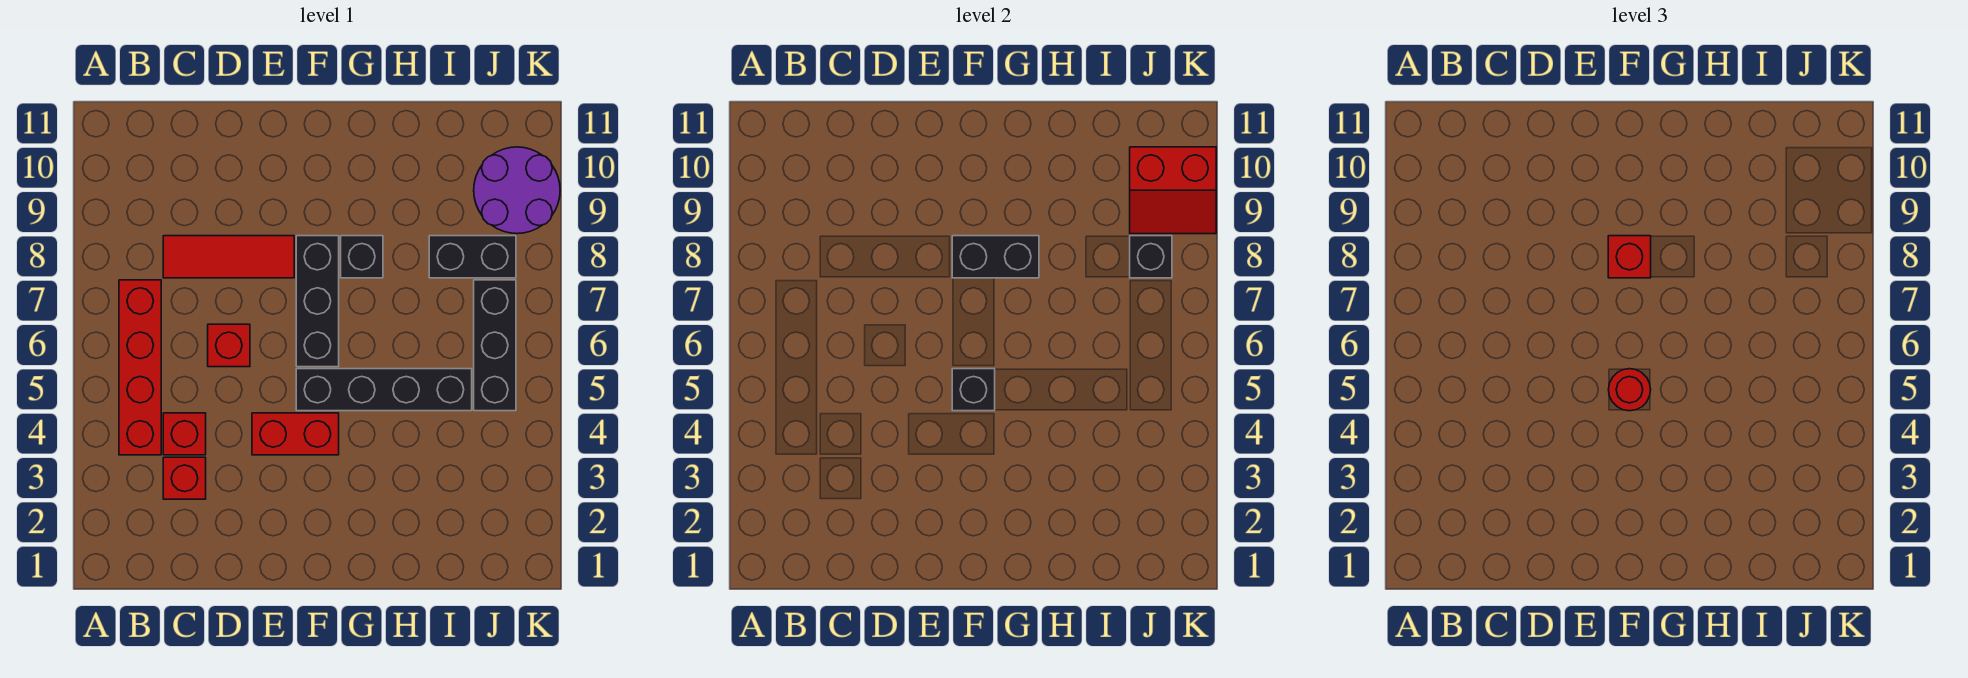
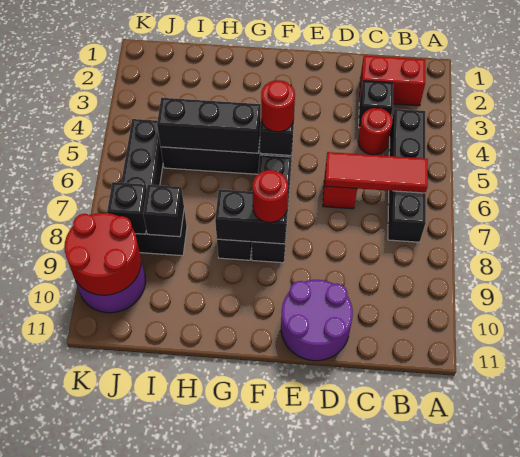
red 1x4 brick [119,280,161,455] -> black 1x4 brick [388,109,426,242]
red 1x1 brick [163,457,206,499] -> black 1x1 brick [359,81,393,128]
red 1x1 brick [163,413,206,455] -> red 1x1 round brick [358,108,393,155]
red 1x3 tile [163,236,294,278] -> red 1x3 tile moved to [325,152,428,193]
none -> purple 2x2 round brick [281,280,353,361]
red 1x2 brick [252,413,339,455] -> red 1x2 brick moved to [360,56,425,106]
red 1x1 brick [1608,236,1651,278] -> red 1x1 round brick [253,170,288,222]
none -> black 1x3 brick [157,98,261,153]
none -> black 1x1 brick [143,185,184,237]
red 2x2 slope [1130,147,1216,234] -> red 2x2 round brick [64,213,141,295]

